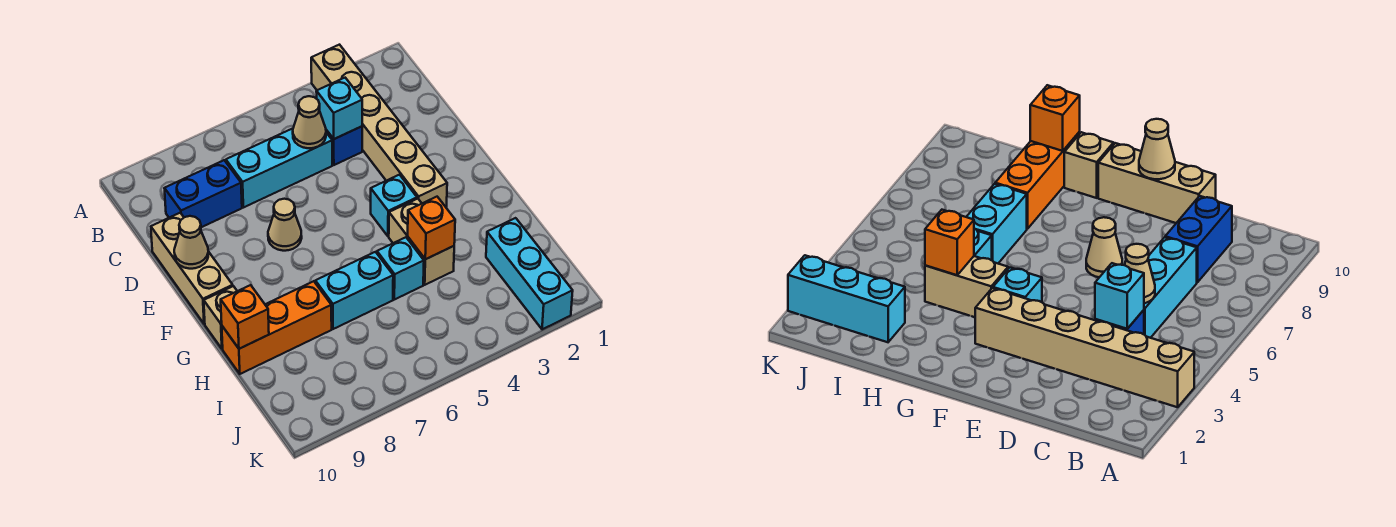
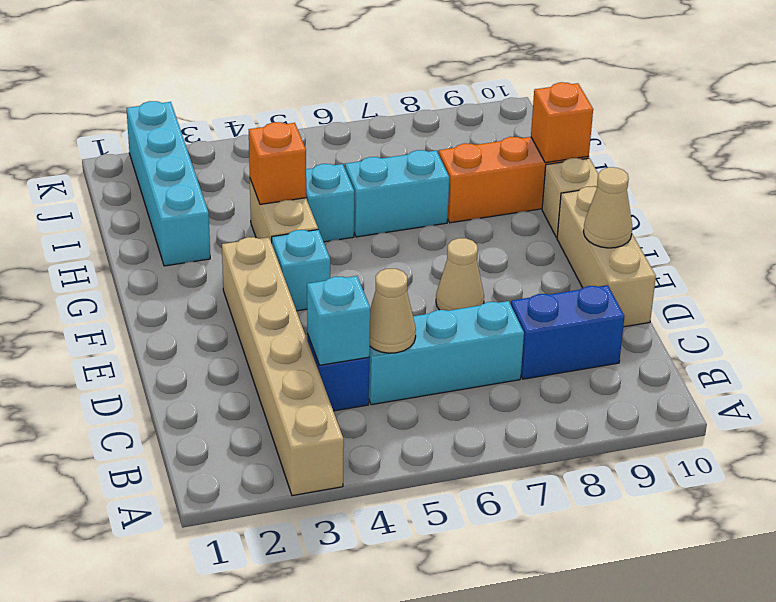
cyan 1x3 brick [486,218,573,329] -> cyan 1x4 brick [127,101,210,266]

